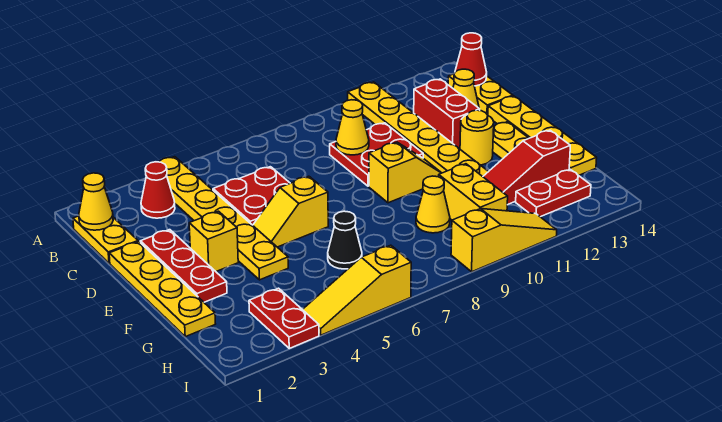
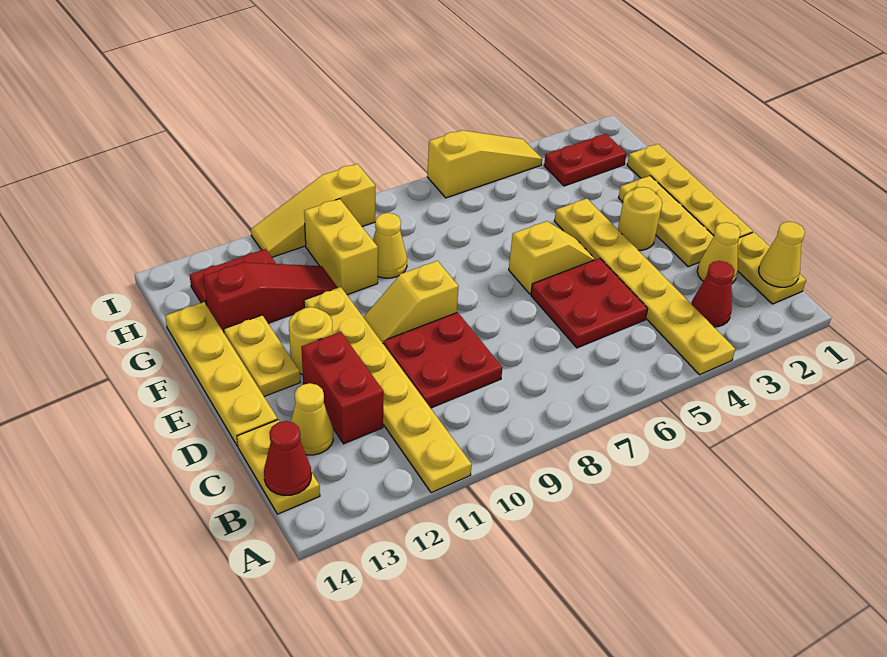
yellow 1x1 cone [336,100,369,155] -> yellow 1x1 cone moved to [697,222,741,283]
red 1x3 plate [140,230,227,302] -> yellow 1x3 plate [619,176,714,267]
yellow 1x1 brick [189,211,238,271] -> yellow 1x1 round brick [618,187,662,250]
black 1x1 cone [328,211,362,269] -> none
red 1x2 plate [249,288,319,348] -> red 1x2 plate turned to [544,134,627,186]

